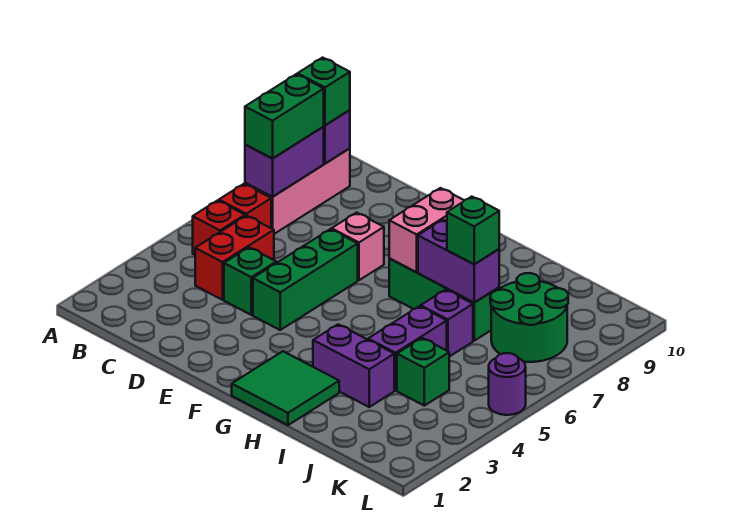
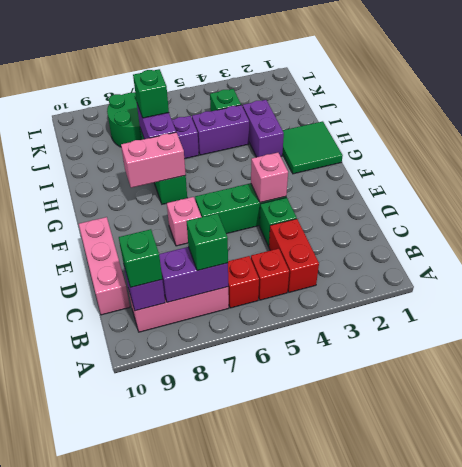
green 1x2 brick [245,74,324,158] -> green 1x1 brick [187,213,228,271]
red 1x2 brick [195,215,274,300] -> red 1x2 brick turned to [269,219,319,292]
none -> pink 1x3 brick [79,217,130,315]
none -> pink 1x1 brick [251,153,288,203]
purple 1x1 round brick [489,353,526,415] -> none

